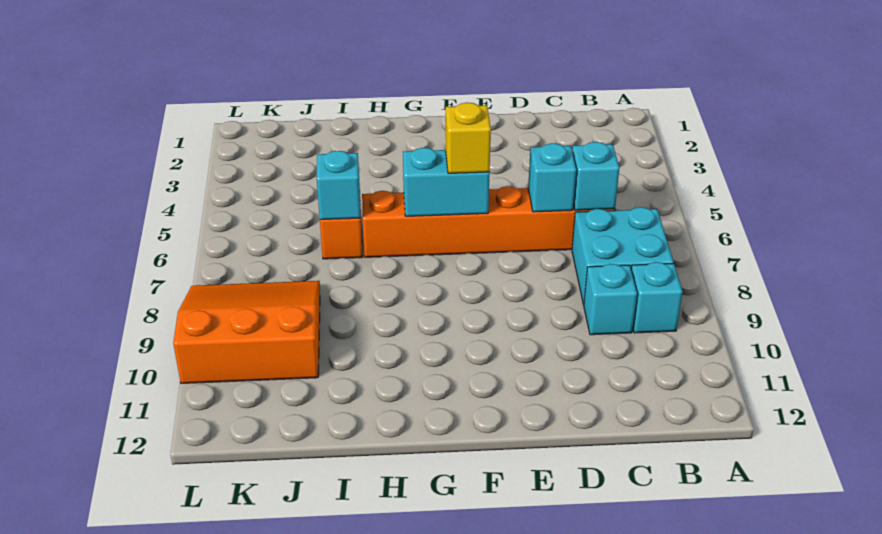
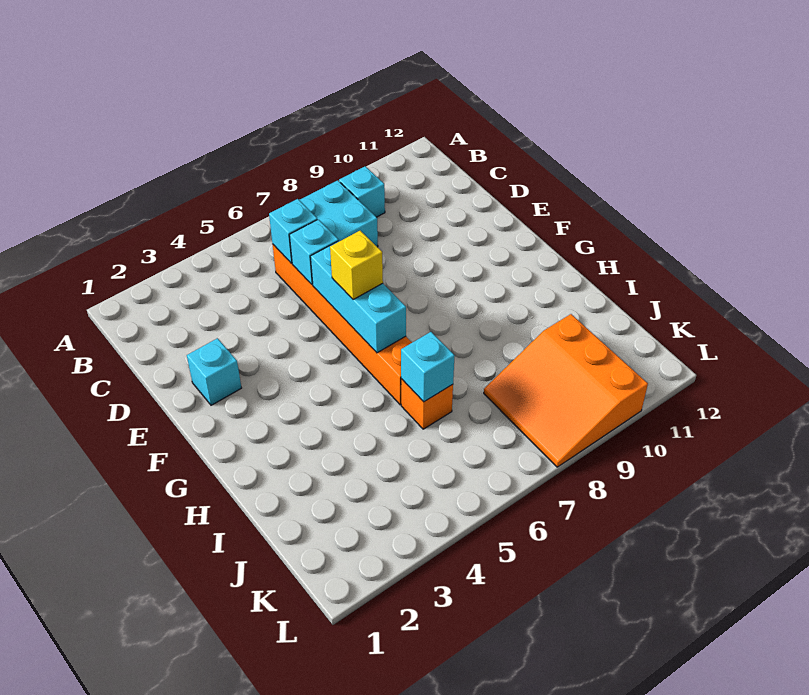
cyan 1x1 brick [584,264,637,335] -> cyan 1x1 brick moved to [187,338,241,405]
cyan 1x2 brick [403,148,490,216] -> cyan 1x3 brick [310,241,406,353]

